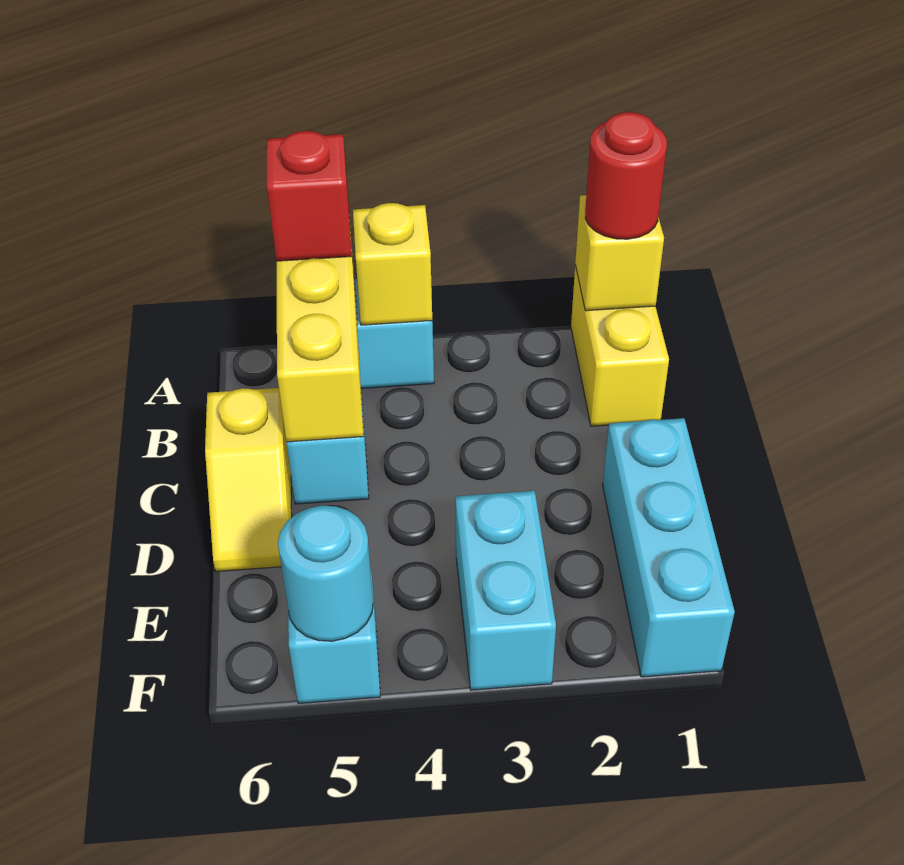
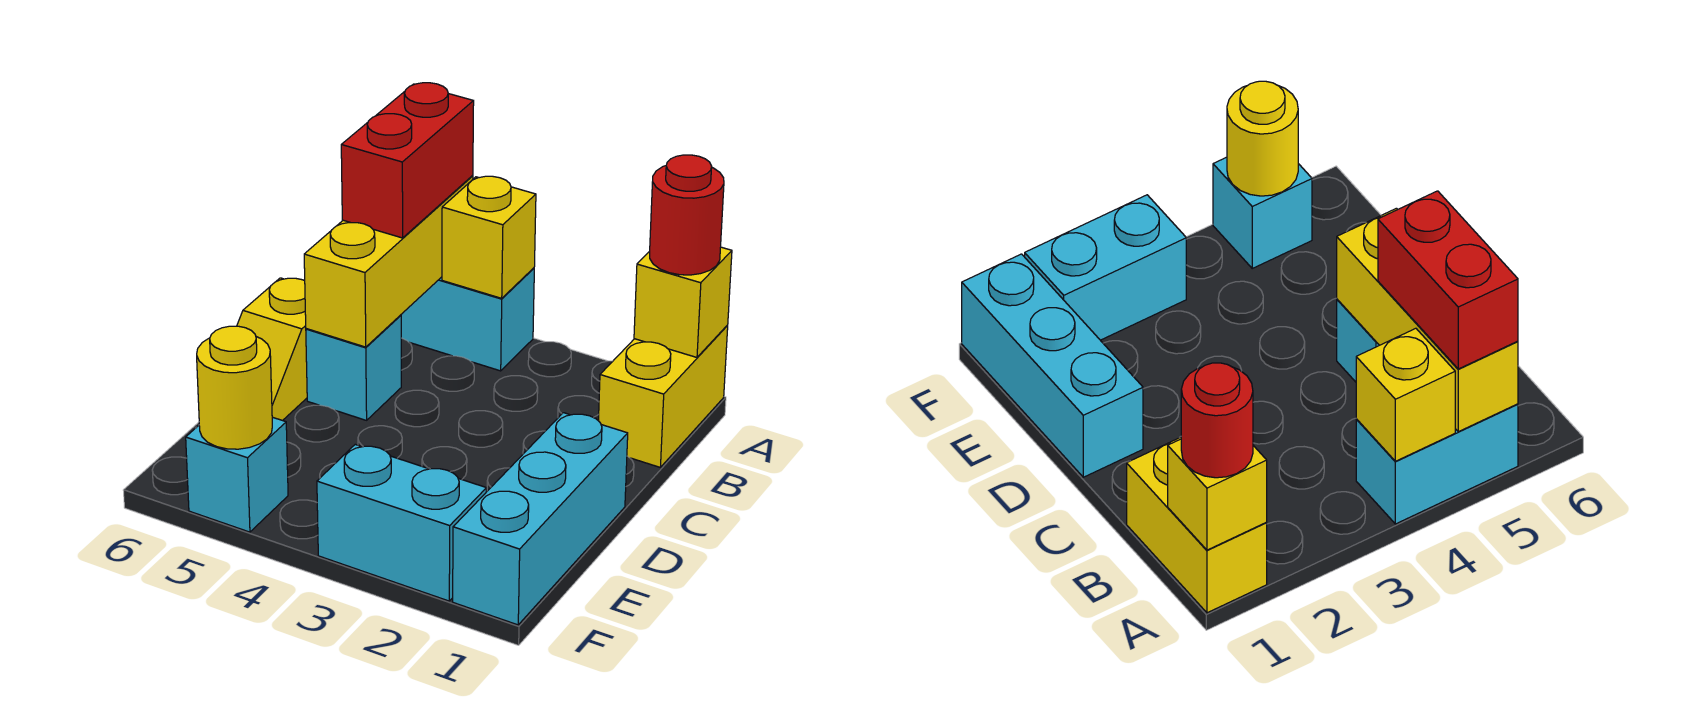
red 1x1 brick [267,131,352,261] -> red 1x2 brick [341,83,474,238]
cyan 1x2 brick [455,491,556,690] -> cyan 1x2 brick turned to [317,445,486,601]
cyan 1x1 round brick [278,506,373,641] -> yellow 1x1 round brick [197,326,272,449]

